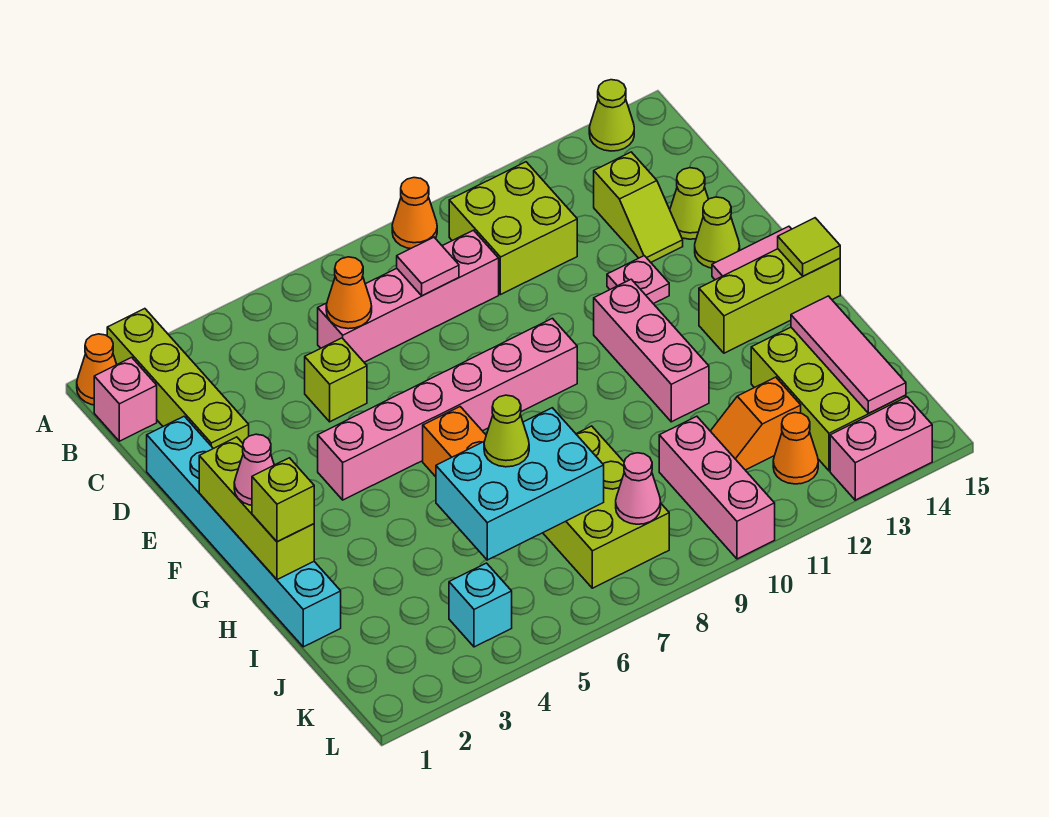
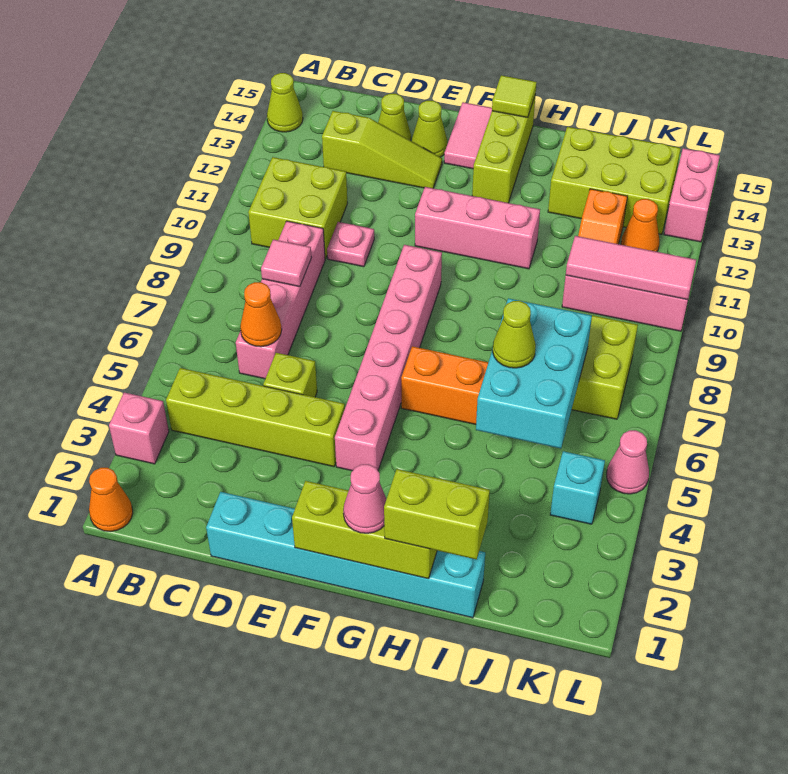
lime 1x4 brick [107,309,249,449] -> lime 1x4 brick moved to [166,368,345,467]
orange 1x1 cone [392,178,437,249] -> none
pink 1x1 brick [94,357,157,441] -> pink 1x1 brick moved to [109,393,169,464]
lime 1x2 slope [594,152,683,262] -> lime 1x3 slope [322,111,442,188]
pink 1x1 plate [607,256,669,304] -> pink 1x1 plate moved to [327,222,374,267]
lime 1x1 brick [252,458,314,542] -> lime 1x2 brick [384,469,490,559]
pink 1x3 tile [791,296,906,413] -> pink 1x3 tile moved to [566,236,696,300]
pink 1x1 cone [616,453,661,524] -> pink 1x1 cone moved to [607,430,649,494]

